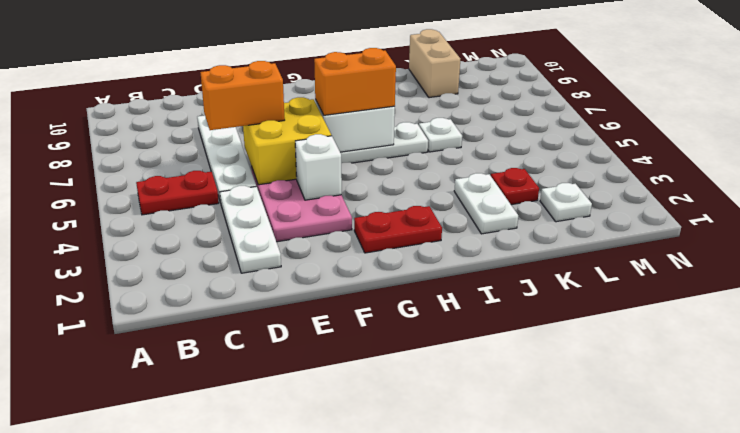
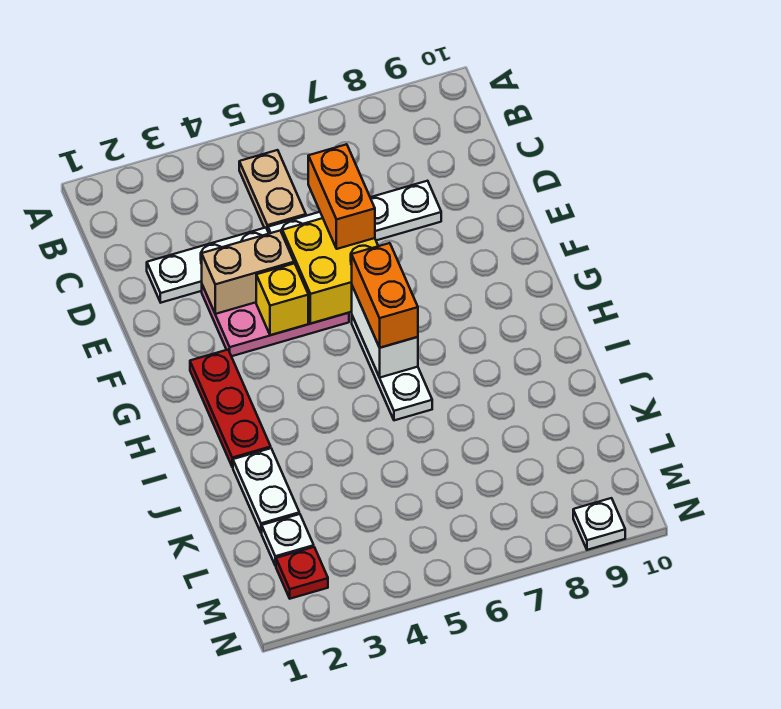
red 1x2 plate [136,171,219,215] -> tan 1x2 plate [239,150,306,231]
white 1x1 brick [295,134,342,200] -> yellow 1x1 brick [256,263,308,335]
red 1x2 plate [354,206,442,253] -> red 1x3 plate [190,350,271,467]
white 1x2 plate [454,173,518,234] -> white 1x2 plate turned to [233,448,299,533]
white 1x1 plate [419,118,462,152] -> white 1x1 plate moved to [573,498,625,550]
red 1x1 plate [491,168,539,205] -> red 1x1 plate moved to [276,547,328,599]
tan 1x2 brick [409,29,460,98] -> tan 1x2 brick moved to [202,231,294,314]

